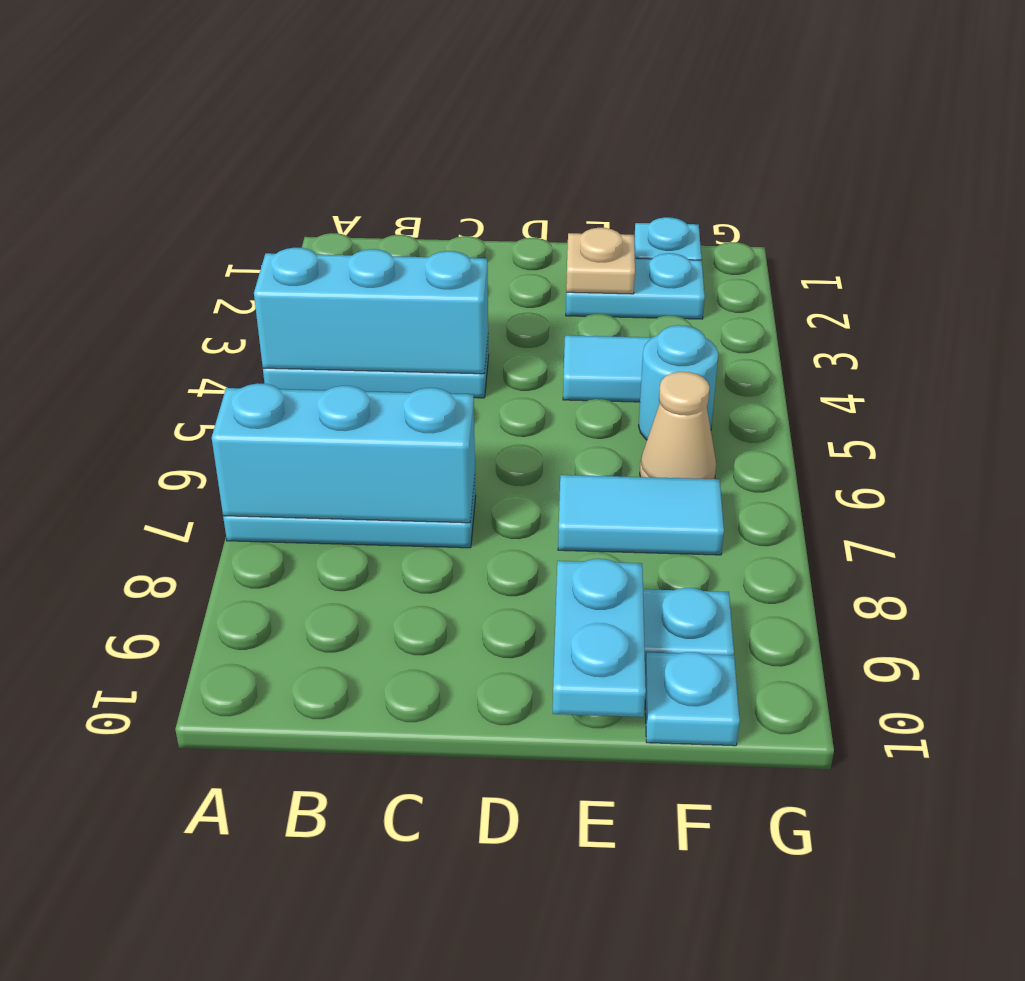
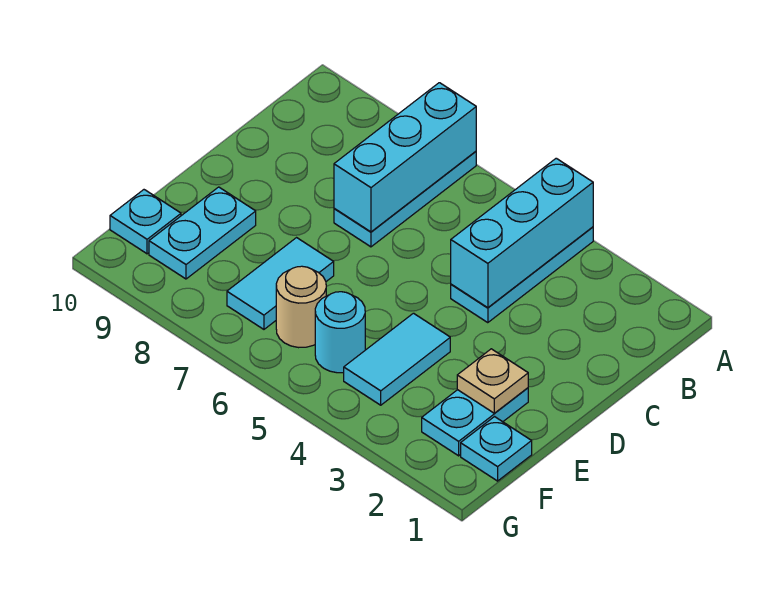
cyan 1x2 plate [553,559,646,717] -> none
tan 1x1 cone [640,372,716,479] -> tan 1x1 round brick [276,266,326,348]

